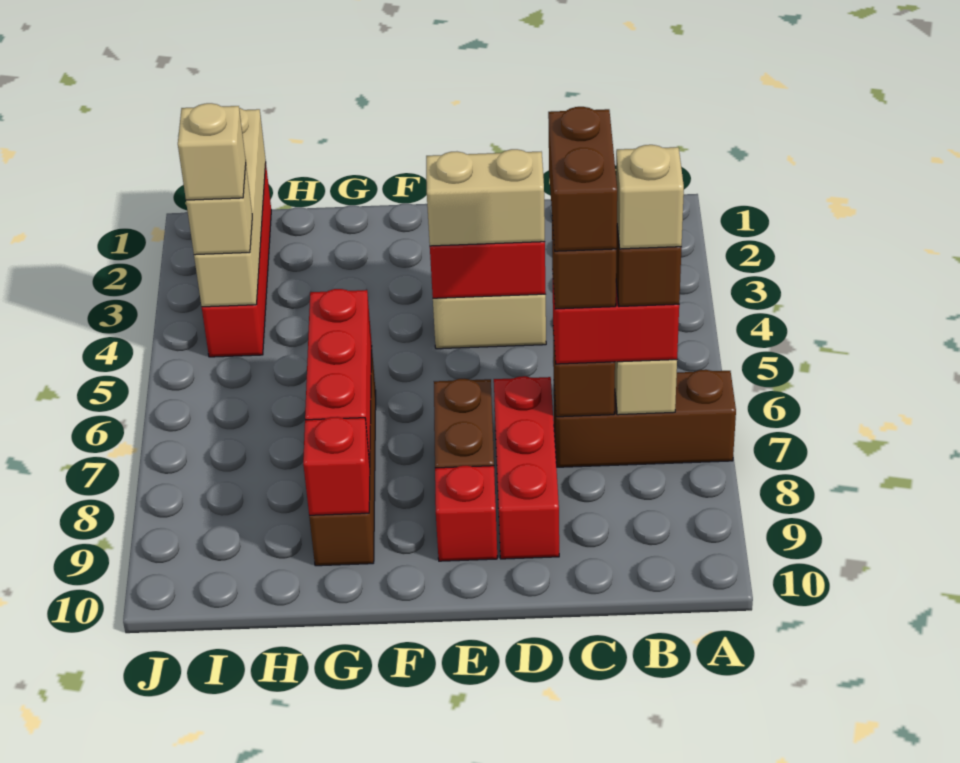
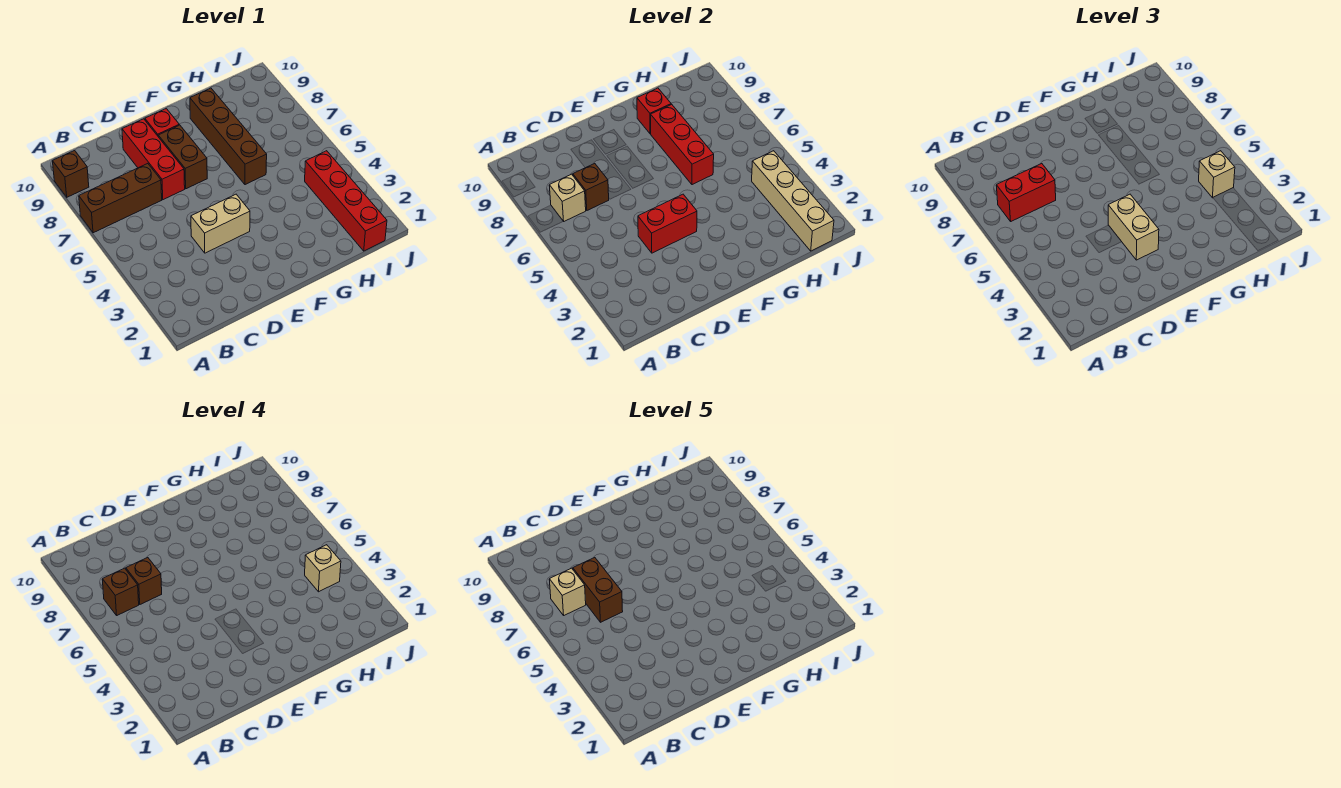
none -> brown 1x1 brick [53,150,89,197]
tan 1x2 brick [426,149,545,246] -> tan 1x2 brick turned to [1108,194,1159,260]

